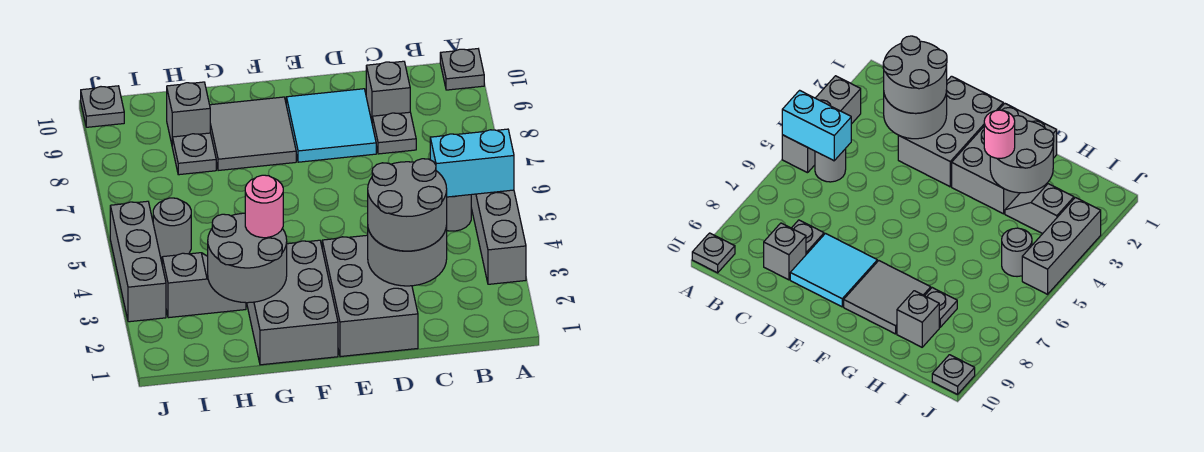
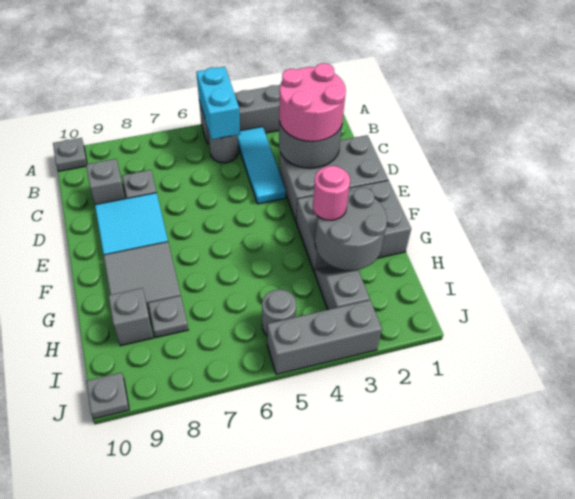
none -> cyan 1x3 tile [238,127,286,204]
grey 2x2 round brick [368,159,447,251] -> pink 2x2 round brick [279,63,346,141]

